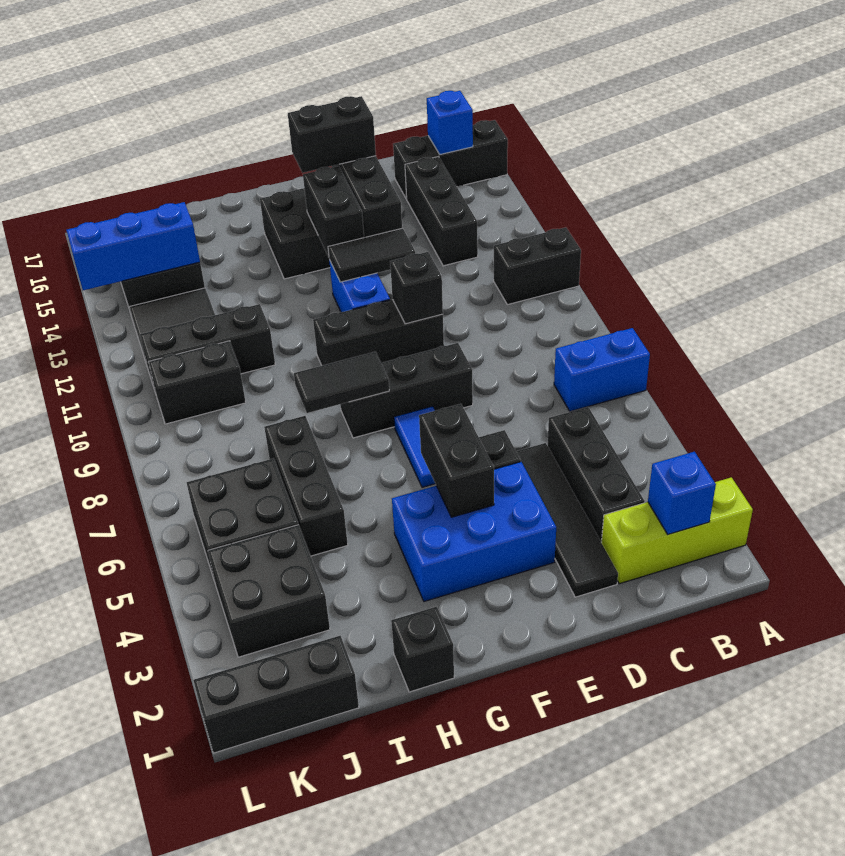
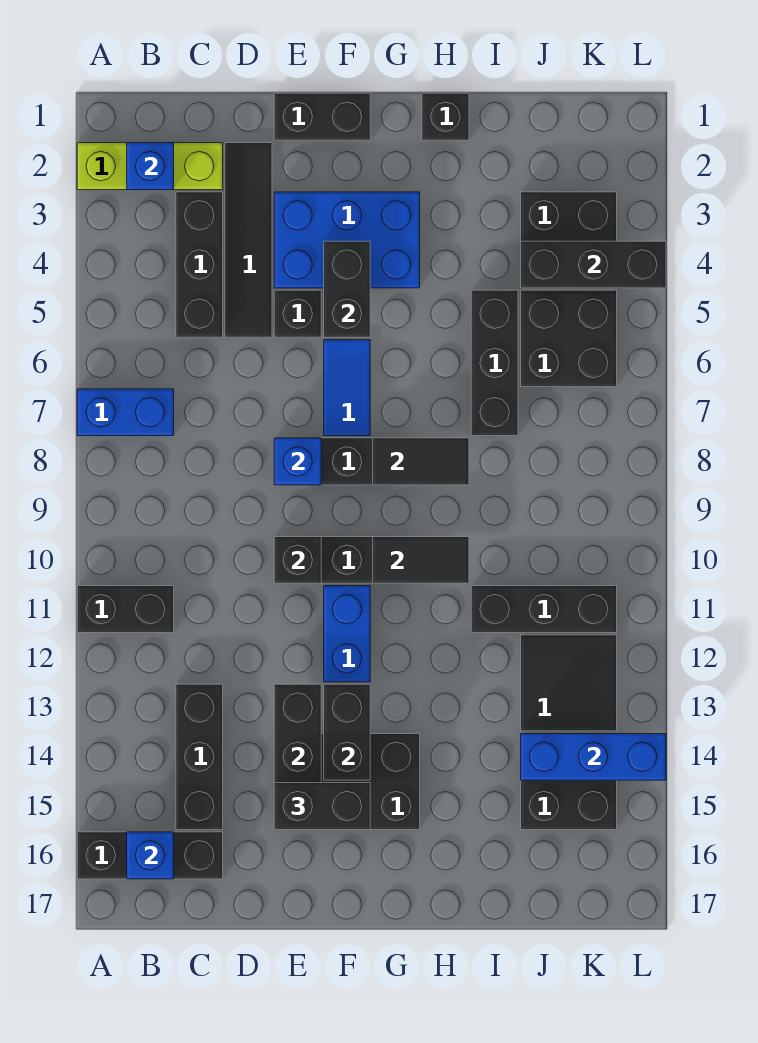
none -> blue 1x1 brick [274,438,321,485]
black 1x2 tile [328,228,415,282] -> black 1x2 tile moved to [373,537,469,583]
black 1x3 brick [193,636,359,753] -> black 1x3 brick moved to [521,241,666,288]
black 1x2 brick [148,341,246,424] -> black 1x2 brick moved to [274,93,370,140]

